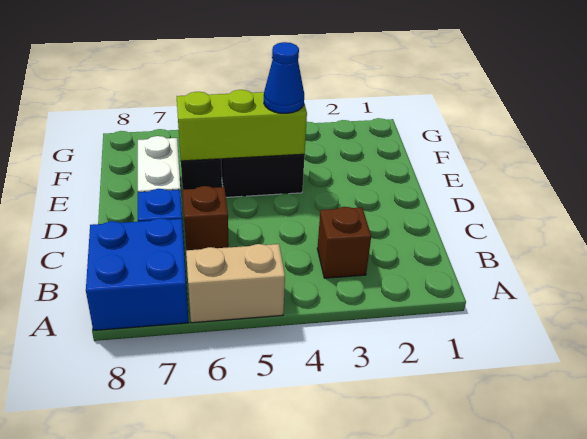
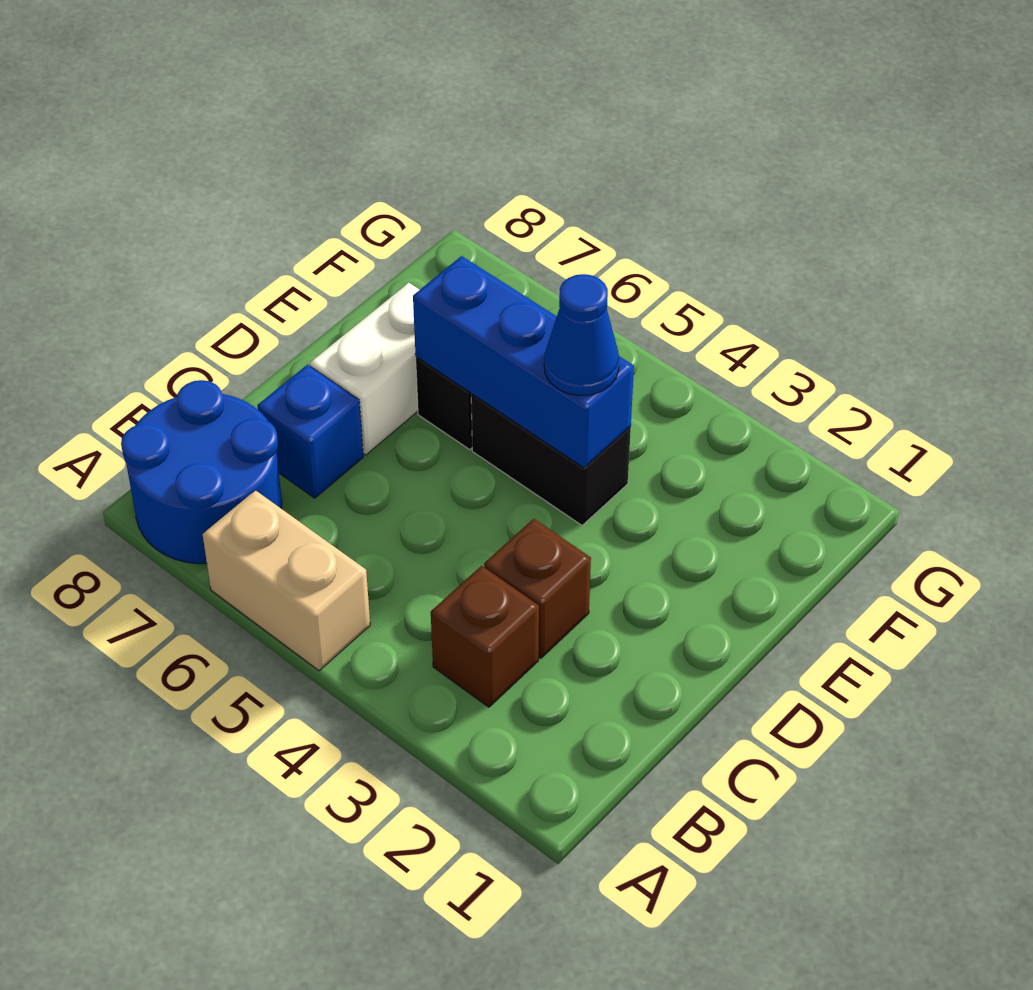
blue 2x2 brick [86,218,189,331] -> blue 2x2 round brick [121,380,282,564]
brown 1x1 brick [183,186,229,250] -> brown 1x1 brick moved to [484,519,591,658]
lime 1x3 brick [177,90,307,161] -> blue 1x3 brick [413,256,634,468]

